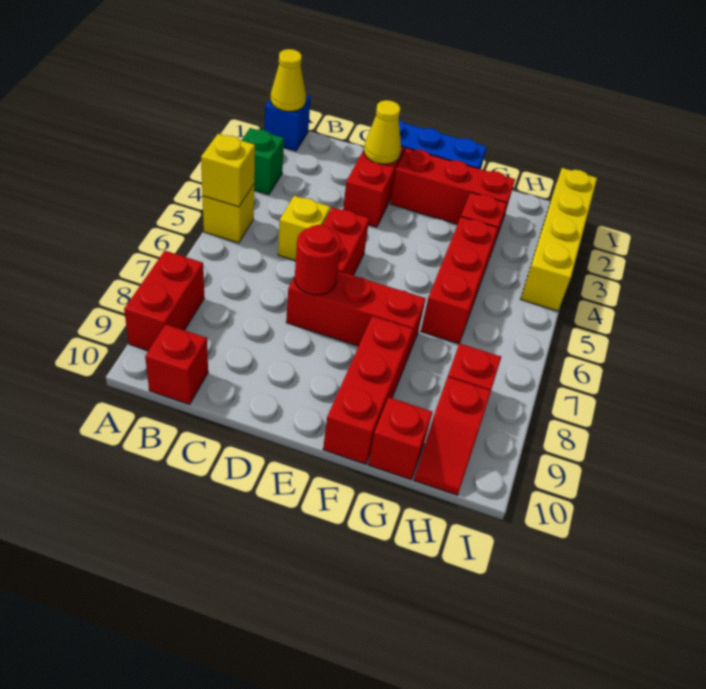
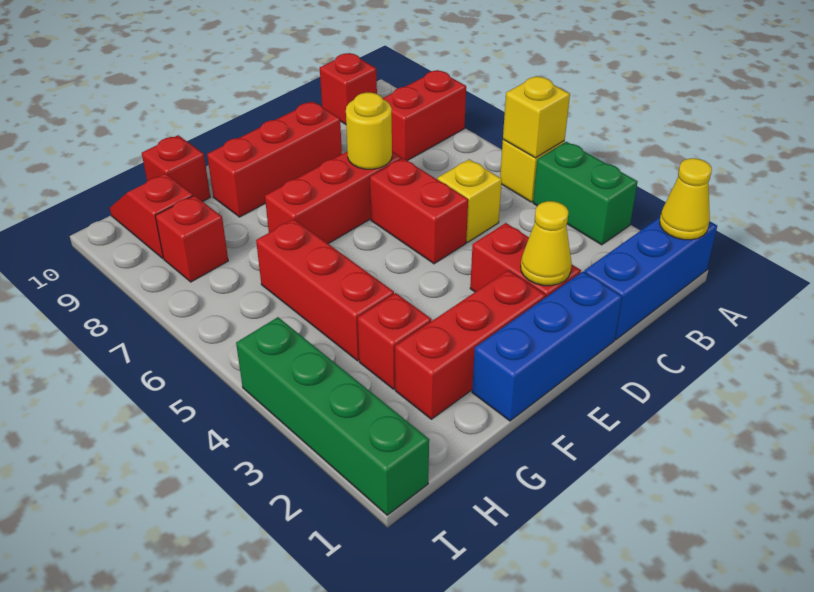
blue 1x1 brick [265,95,311,151] -> blue 1x3 brick [584,217,717,340]
green 1x1 brick [241,128,284,195] -> green 1x2 brick [533,142,638,245]
red 1x2 brick [124,251,204,351] -> red 1x2 brick turned to [382,70,466,161]
red 1x1 round brick [295,225,341,295] -> yellow 1x1 round brick [346,93,392,169]
red 1x3 brick [323,316,413,464] -> red 1x3 brick turned to [207,101,342,217]
yellow 1x4 brick [521,168,597,311] -> green 1x4 brick [236,317,429,515]

